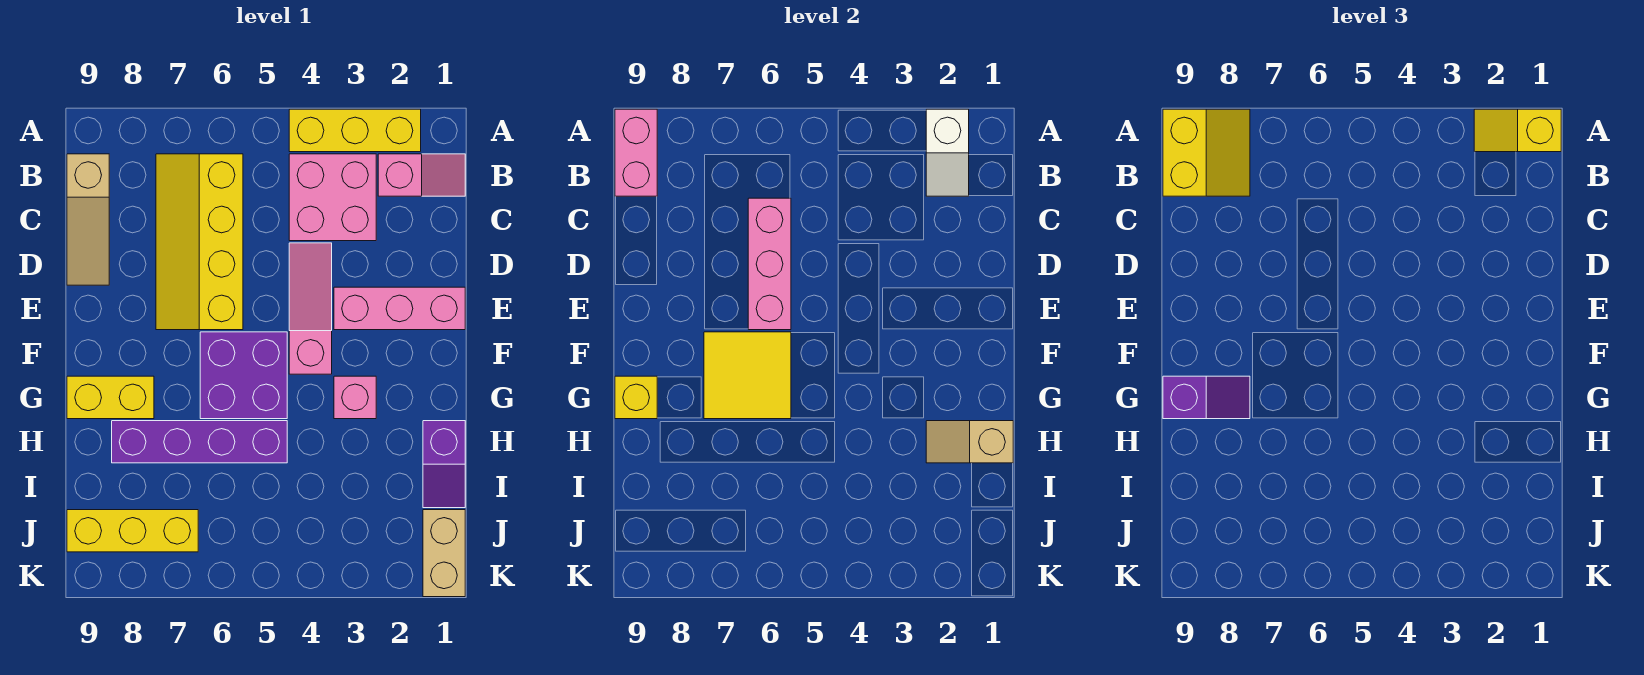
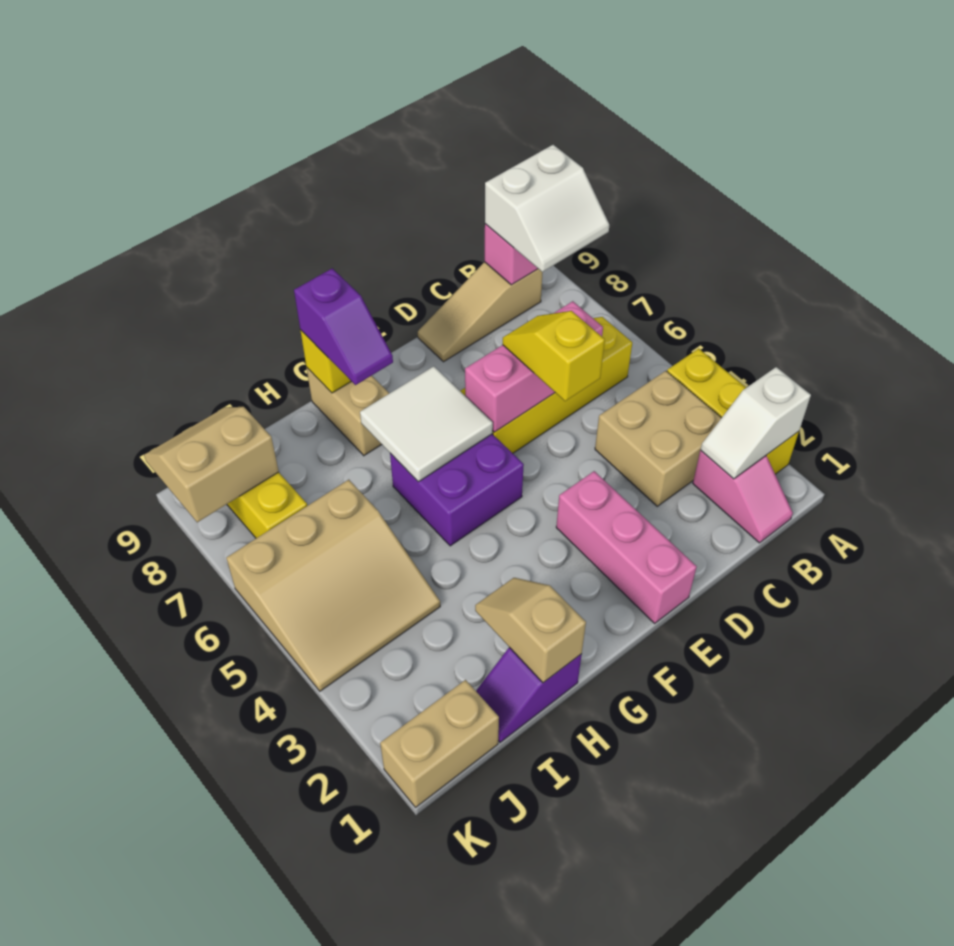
yellow 1x2 slope [1474,109,1561,152] -> yellow 1x2 slope moved to [503,311,605,401]
yellow 2x2 slope [1163,109,1250,196] -> white 2x2 slope [485,145,609,272]
pink 2x2 brick [289,154,376,241] -> tan 2x2 brick [595,371,721,506]
pink 1x3 slope [289,243,332,374] -> none
yellow 2x2 tile [704,332,791,419] -> white 2x2 tile [360,366,493,482]
pink 1x1 brick [334,376,376,419] -> none
yellow 1x2 brick [67,376,154,419] -> tan 1x2 brick [306,367,389,456]
purple 1x4 brick [112,421,287,463] -> none
none -> tan 3x3 slope [226,480,440,691]
none -> tan 2x2 slope [144,407,279,522]

